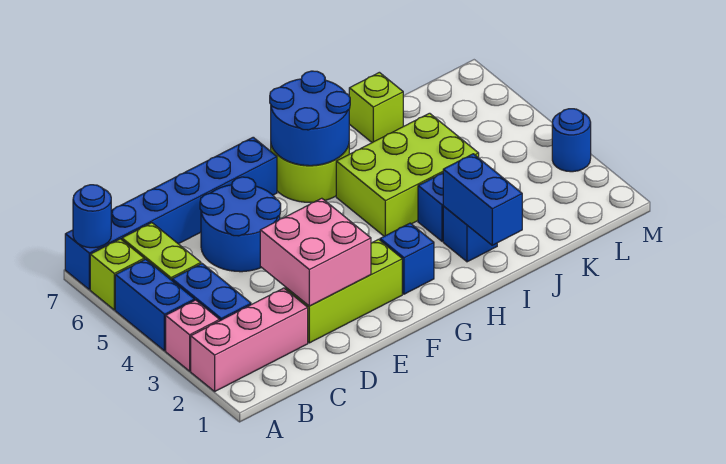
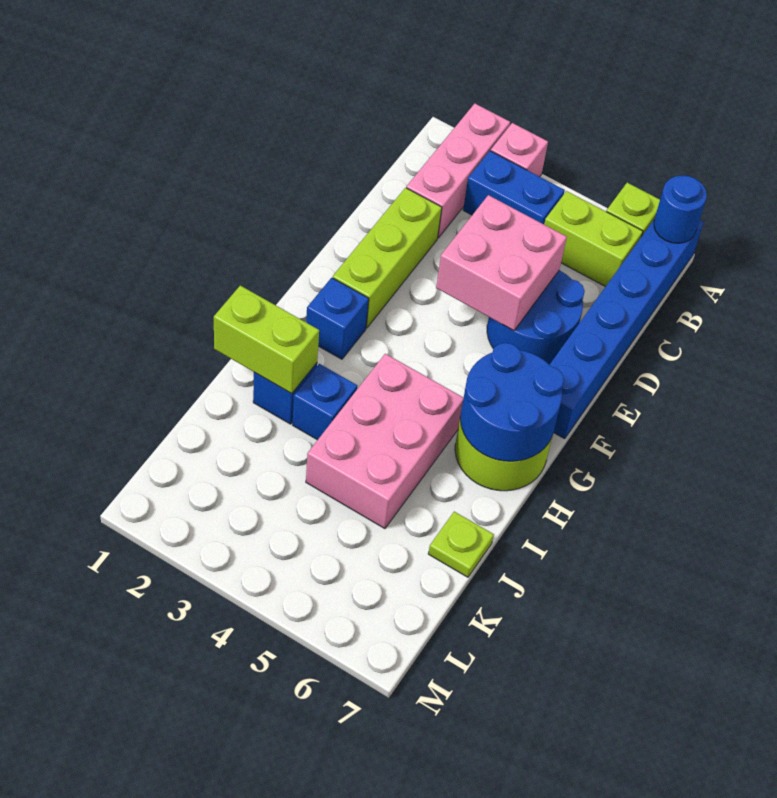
blue 1x2 brick [115,259,194,351] -> none
pink 2x2 brick [260,198,371,306] -> pink 2x2 brick moved to [436,195,567,331]
lime 2x3 brick [336,113,479,236] -> pink 2x3 brick [306,354,464,529]
blue 1x2 brick [443,154,522,245] -> lime 1x2 brick [214,286,319,394]
lime 1x1 brick [349,72,403,143] -> lime 1x1 plate [428,512,494,577]
blue 1x1 round brick [552,109,591,172] -> none

